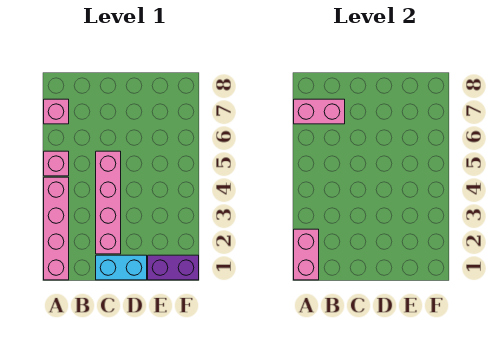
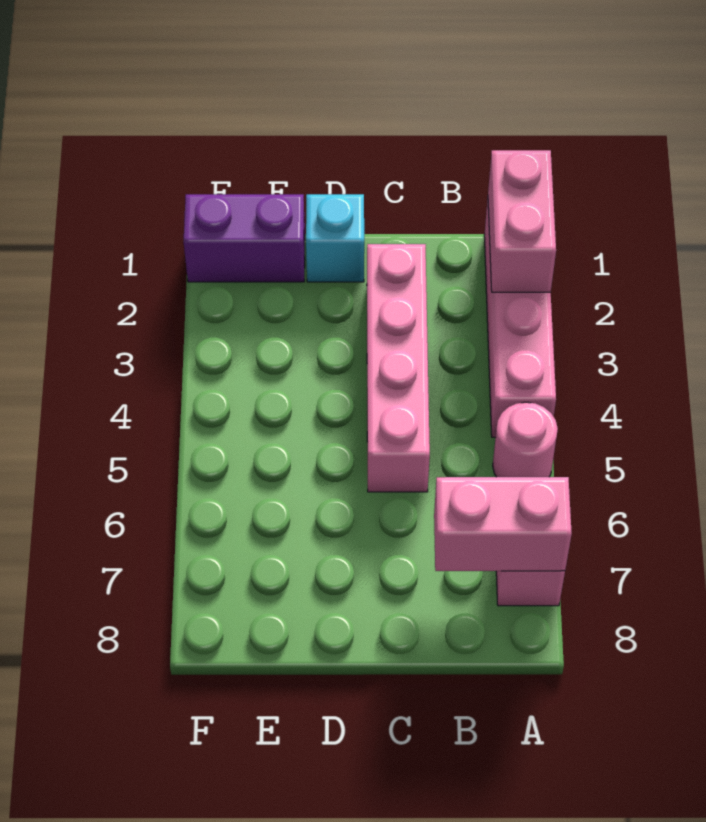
pink 1x1 brick [44,151,69,176] -> pink 1x1 round brick [493,402,558,477]
cyan 1x2 brick [96,255,147,280] -> cyan 1x1 brick [306,194,364,282]

